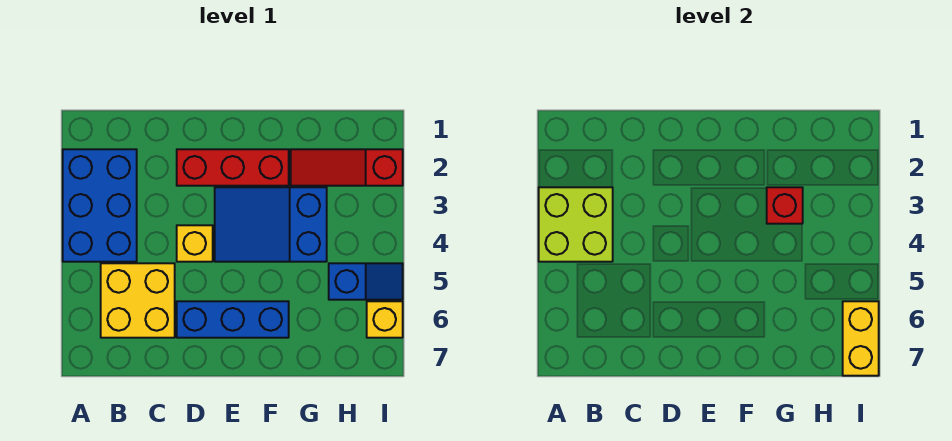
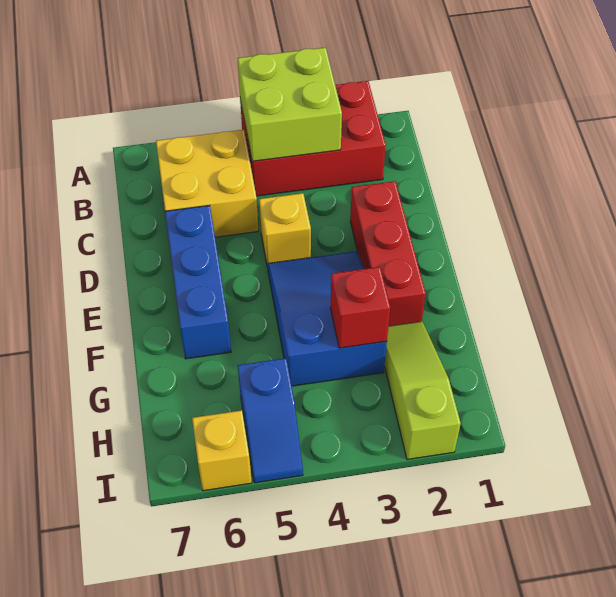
blue 2x3 brick [63,149,137,262] -> red 2x3 brick [240,81,386,196]
red 1x3 slope [291,149,403,186] -> lime 1x3 slope [385,322,461,460]
yellow 1x2 brick [843,301,879,376] -> none

